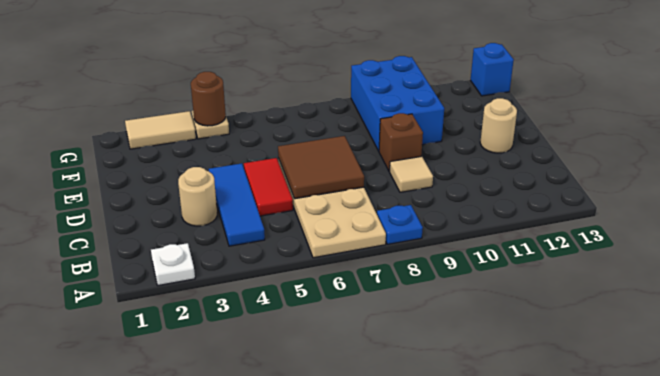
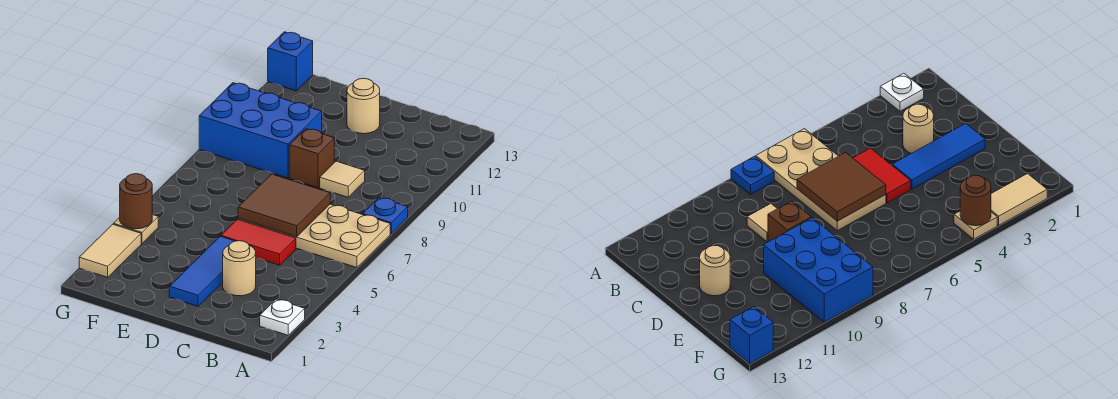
blue 1x3 tile [209,163,265,246] -> blue 1x3 tile turned to [169,236,234,306]

